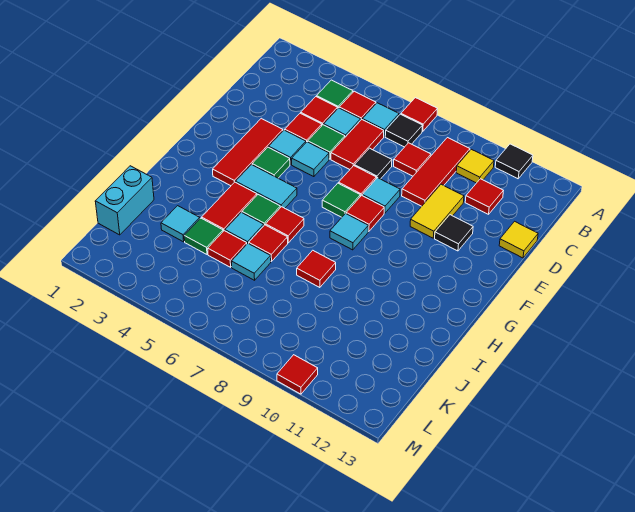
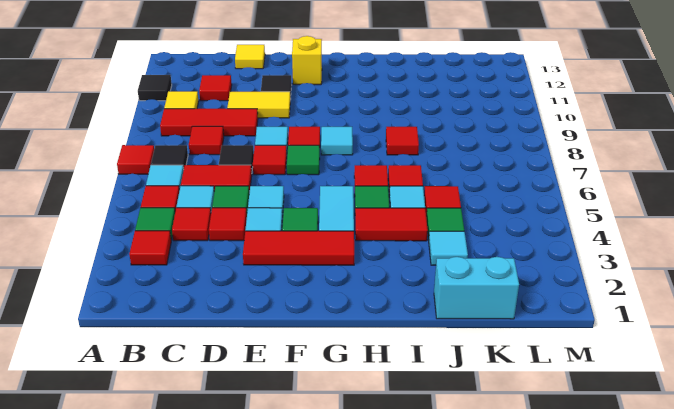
none -> yellow 1x1 brick [292,36,322,85]
cyan 1x1 tile [232,243,271,280] -> none
red 1x1 tile [277,355,318,394] -> red 1x1 tile moved to [129,231,171,265]

